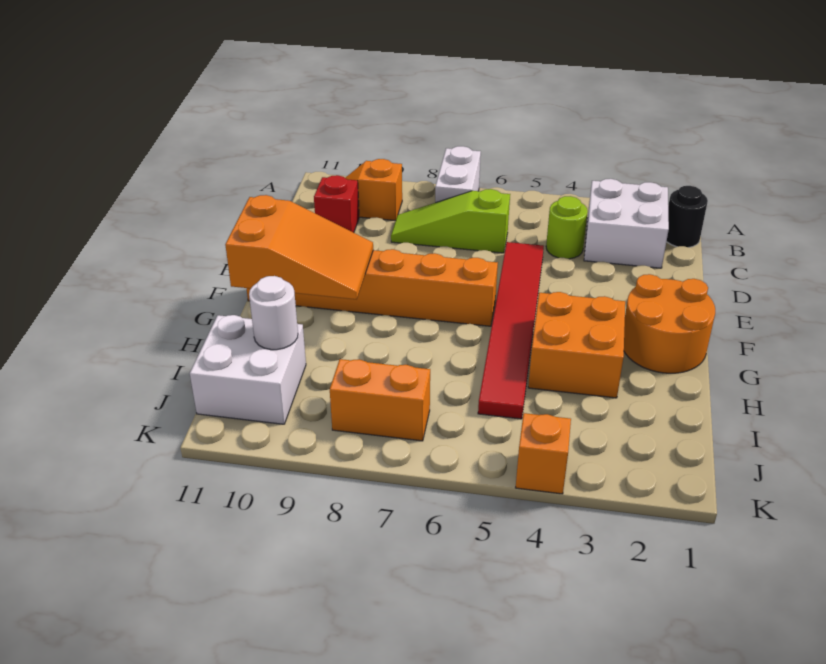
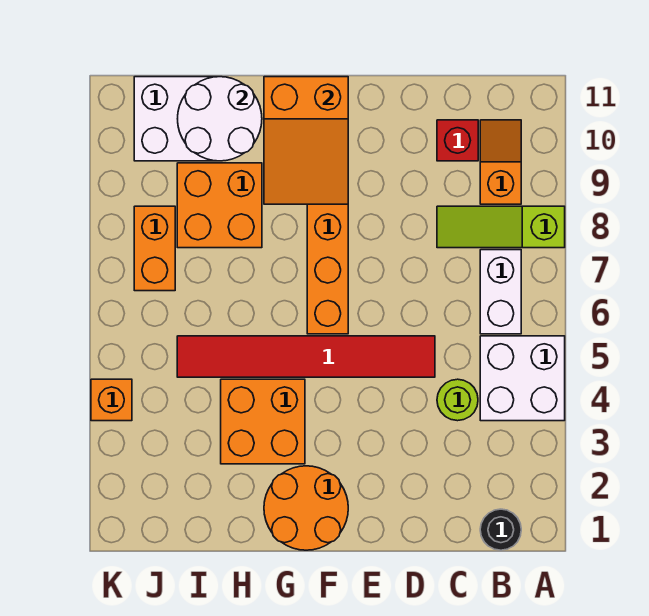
white 1x2 brick [435,146,481,203] -> white 1x2 brick turned to [480,250,521,334]
white 2x2 brick [584,179,669,268] -> white 2x2 brick moved to [480,336,565,421]
lime 1x3 slope [391,189,510,253] -> lime 1x3 slope turned to [437,206,565,248]
none -> orange 2x2 brick [177,163,262,248]
white 1x1 round brick [249,276,298,350] -> white 2x2 round brick [178,77,262,161]

